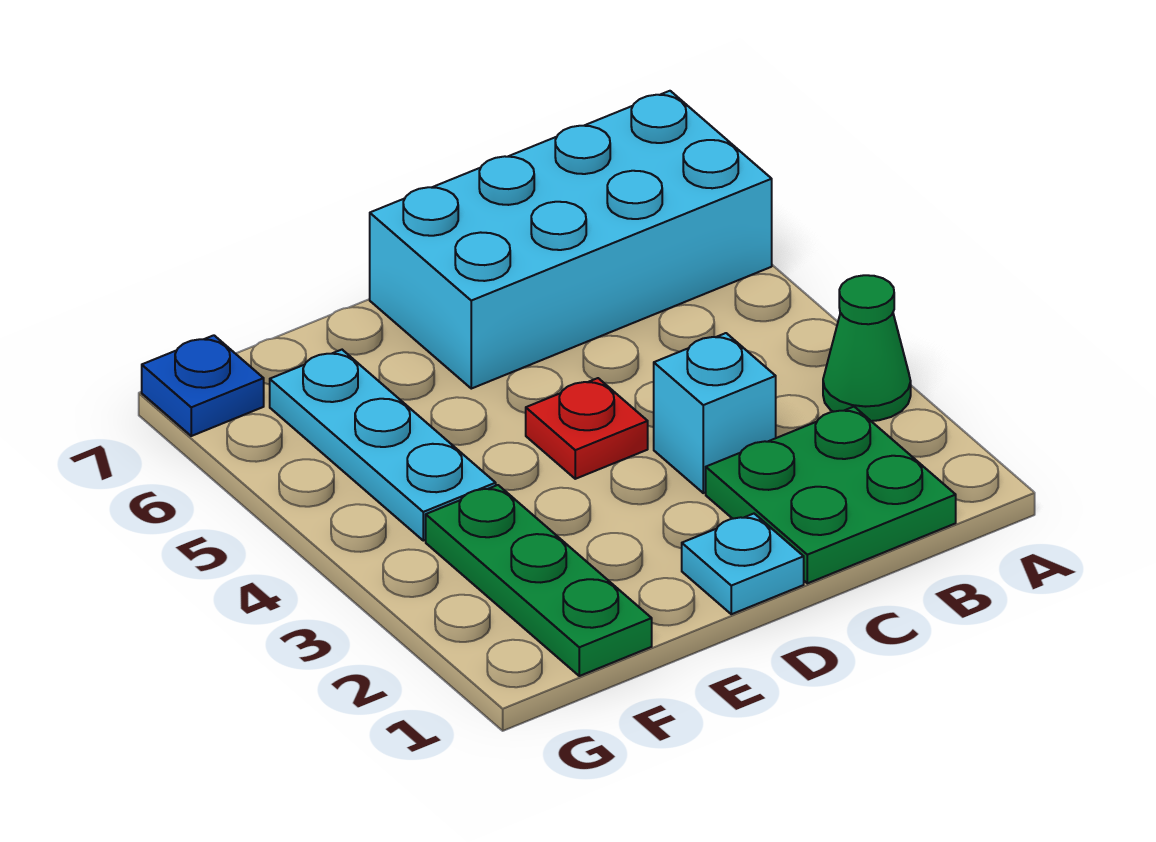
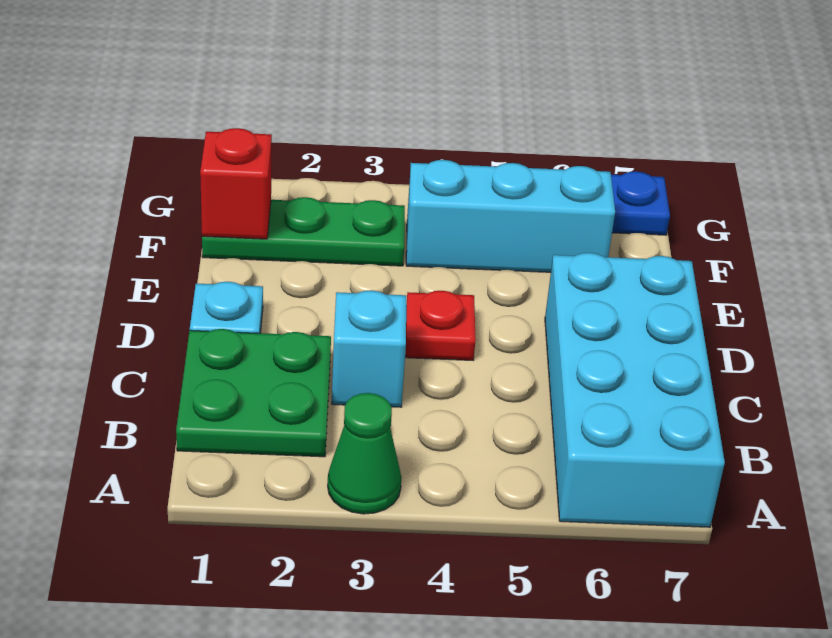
none -> red 1x1 brick [200,128,272,239]
cyan 1x3 plate [270,350,496,541] -> cyan 1x3 brick [406,160,615,272]

